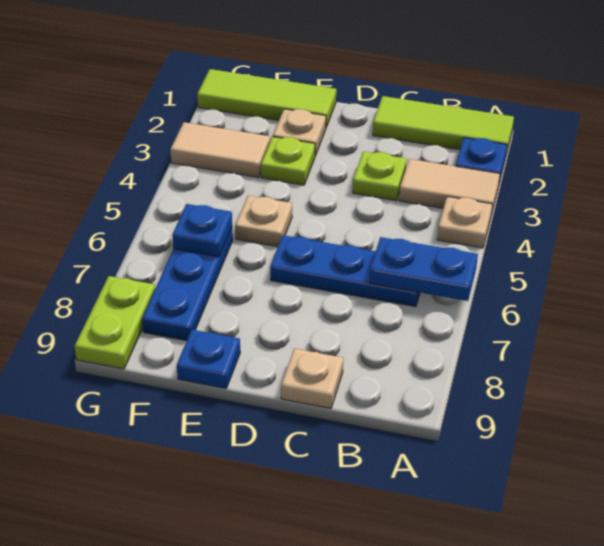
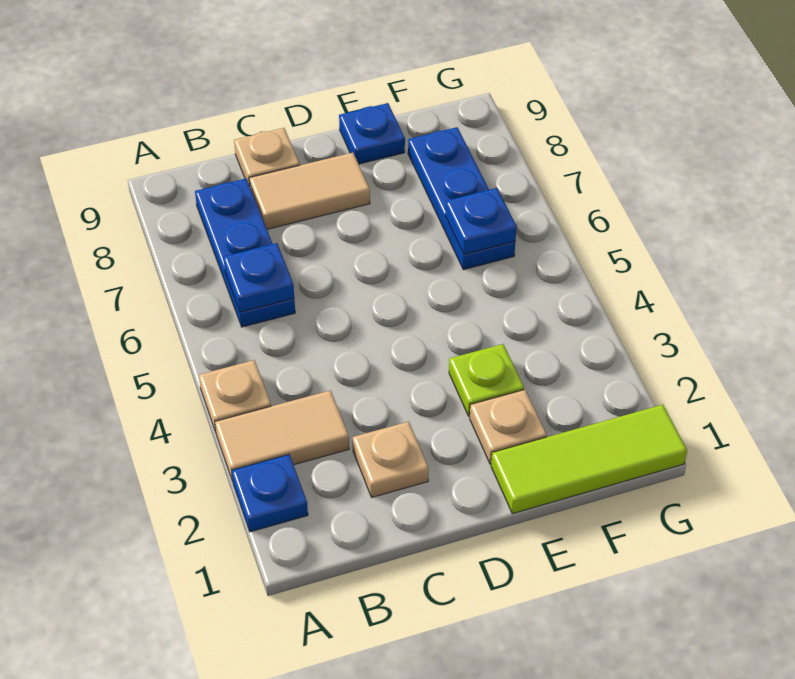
lime 1x3 tile [373,96,514,154] -> none
blue 1x2 plate [369,237,478,301] -> blue 1x1 plate [223,243,294,312]
blue 1x3 plate [270,235,420,307] -> blue 1x3 plate turned to [195,179,295,327]
lime 1x1 plate [353,151,407,201] -> none
tan 1x1 plate [235,196,292,247] -> tan 1x1 plate moved to [353,422,429,497]
tan 1x2 tile [170,122,270,178] -> tan 1x2 tile moved to [249,153,370,229]
lime 1x2 plate [75,276,155,369] -> none

